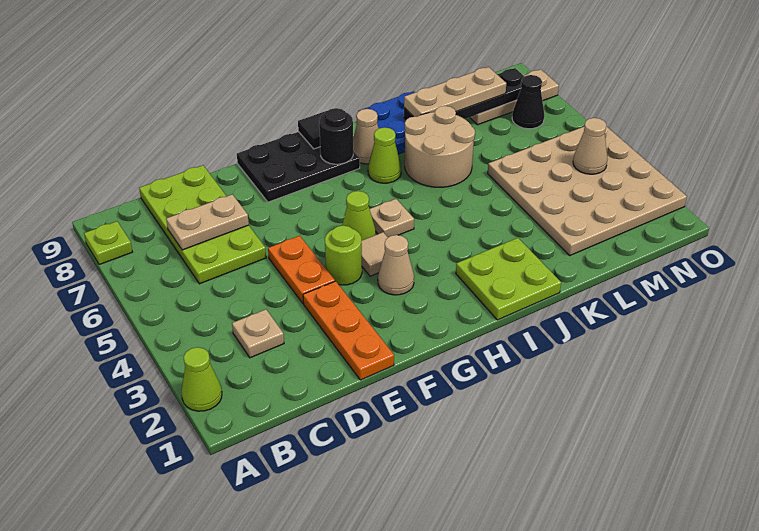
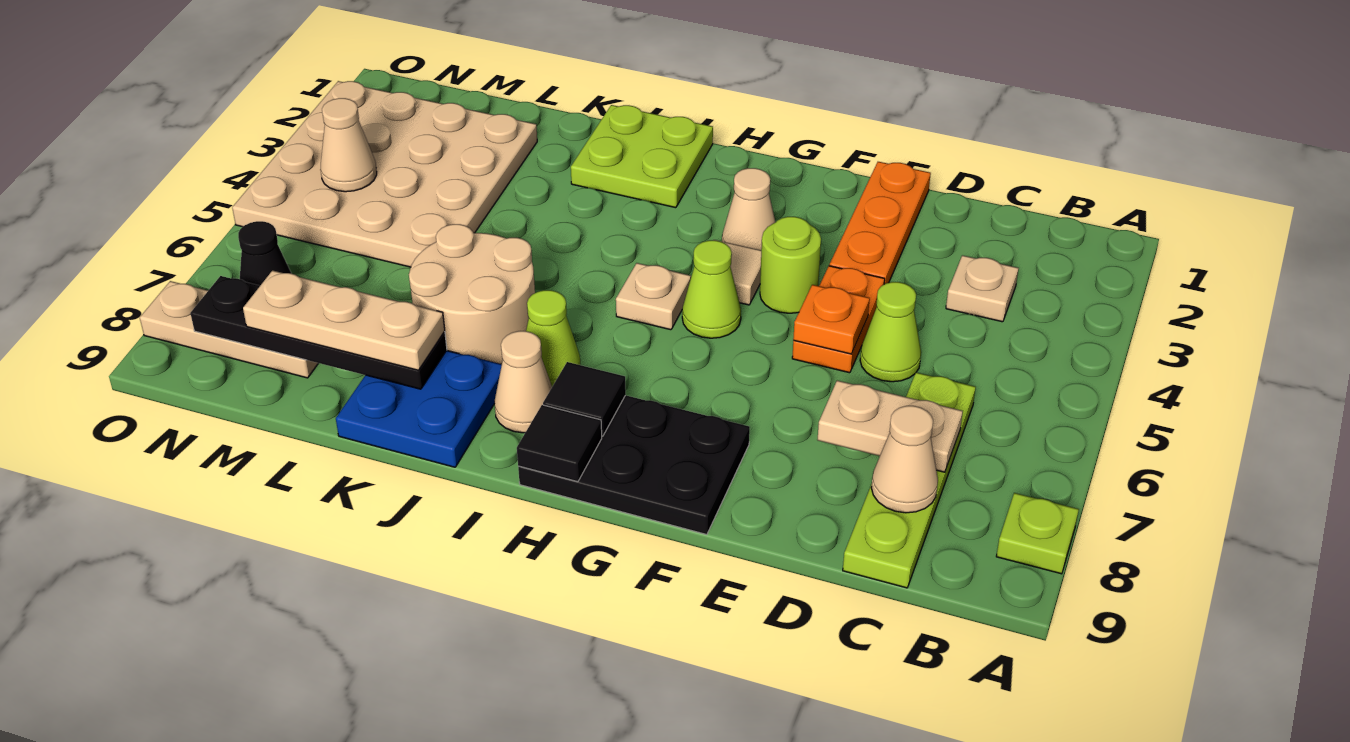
lime 1x1 cone [181,347,222,411] -> lime 1x1 cone moved to [860,282,921,382]
lime 2x4 plate [139,165,266,284] -> lime 1x4 plate [843,372,976,588]
none -> tan 1x1 cone [871,406,938,513]
none -> orange 1x1 plate [793,285,870,354]
black 1x1 round brick [319,108,353,164] -> black 1x1 tile [543,362,626,436]

